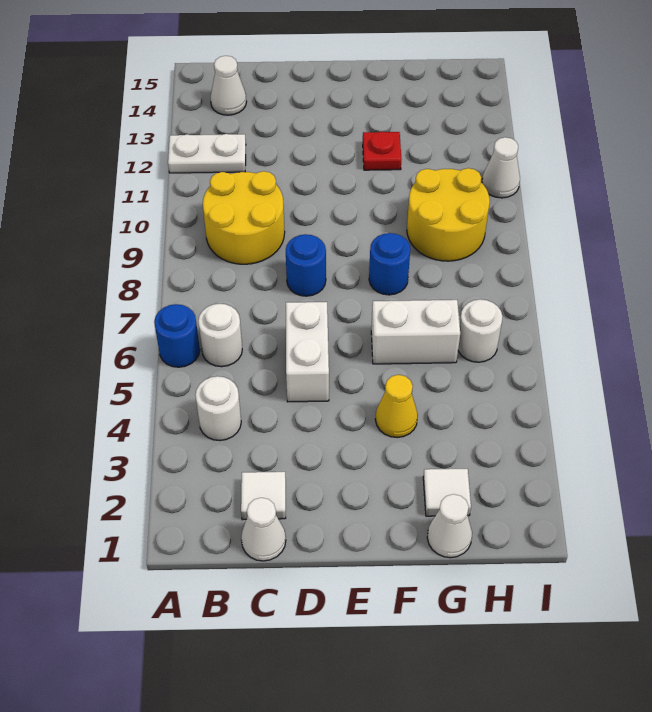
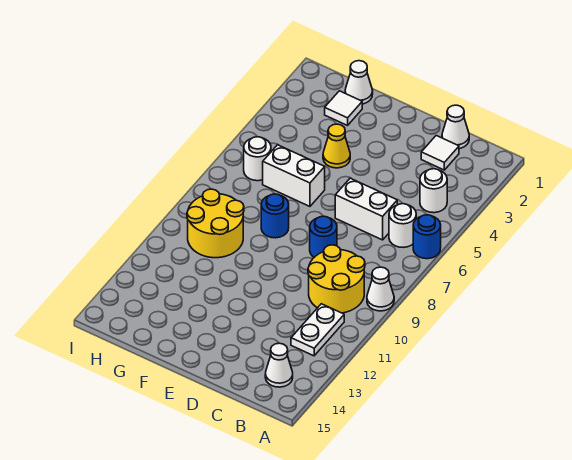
white 1x2 plate [168,134,246,173] -> white 1x2 plate turned to [291,304,344,356]
white 1x2 brick [286,302,329,402] -> white 1x2 brick turned to [335,178,397,240]
red 1x1 plate [363,132,401,170] -> none
white 1x1 cone [482,137,520,198] -> white 1x1 cone moved to [367,267,394,311]

